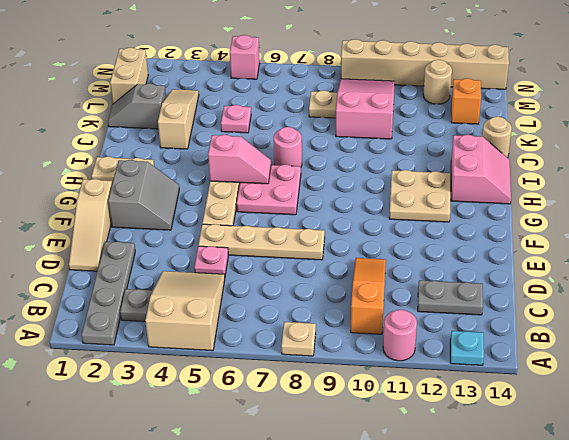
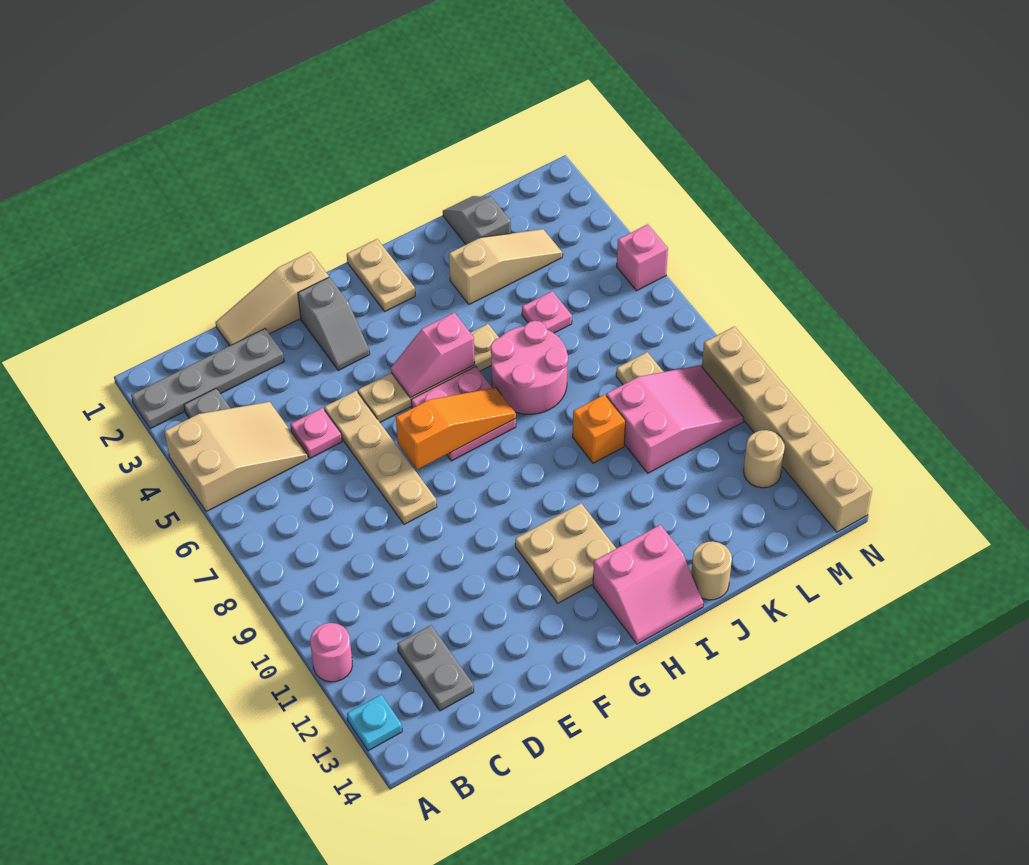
tan 1x1 plate [281,322,316,356] -> none
orange 1x3 slope [351,258,386,334] -> orange 1x3 slope moved to [396,388,516,470]
grey 2x2 slope [108,160,179,230] -> grey 1x2 slope [298,277,370,371]
pink 1x2 slope [208,135,271,184] -> pink 1x2 slope turned to [391,313,475,398]
pink 1x1 round brick [273,127,302,167] -> pink 2x2 round brick [491,321,568,414]
tan 1x2 brick [110,48,148,104] -> none
orange 1x1 brick [451,78,481,124] -> orange 1x1 brick moved to [573,394,626,463]

